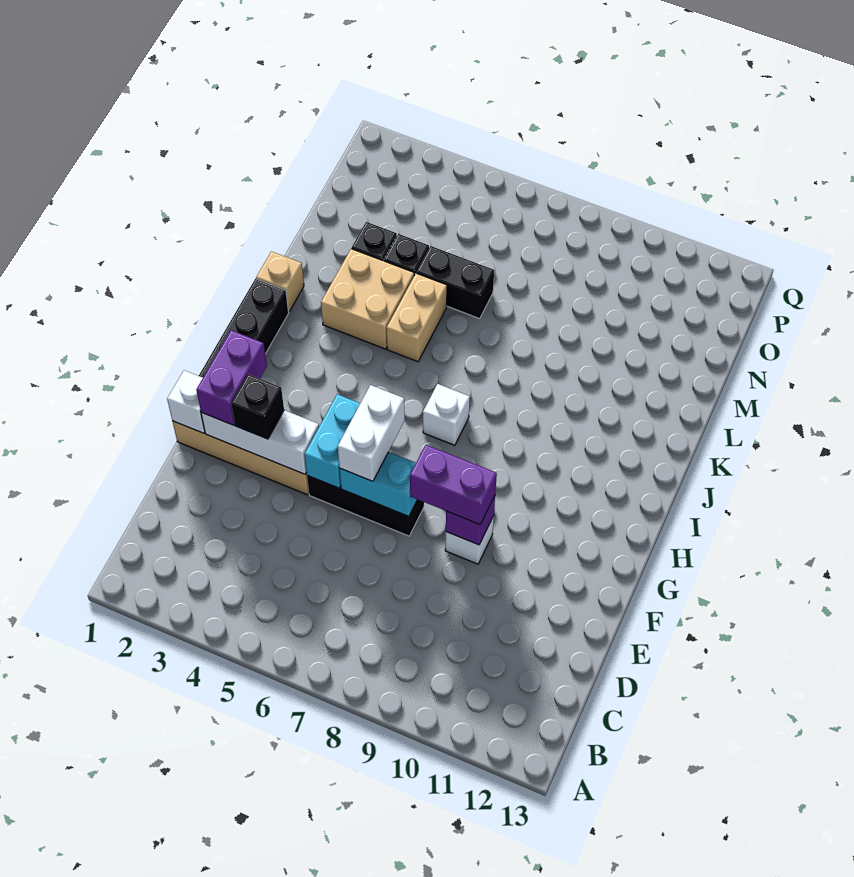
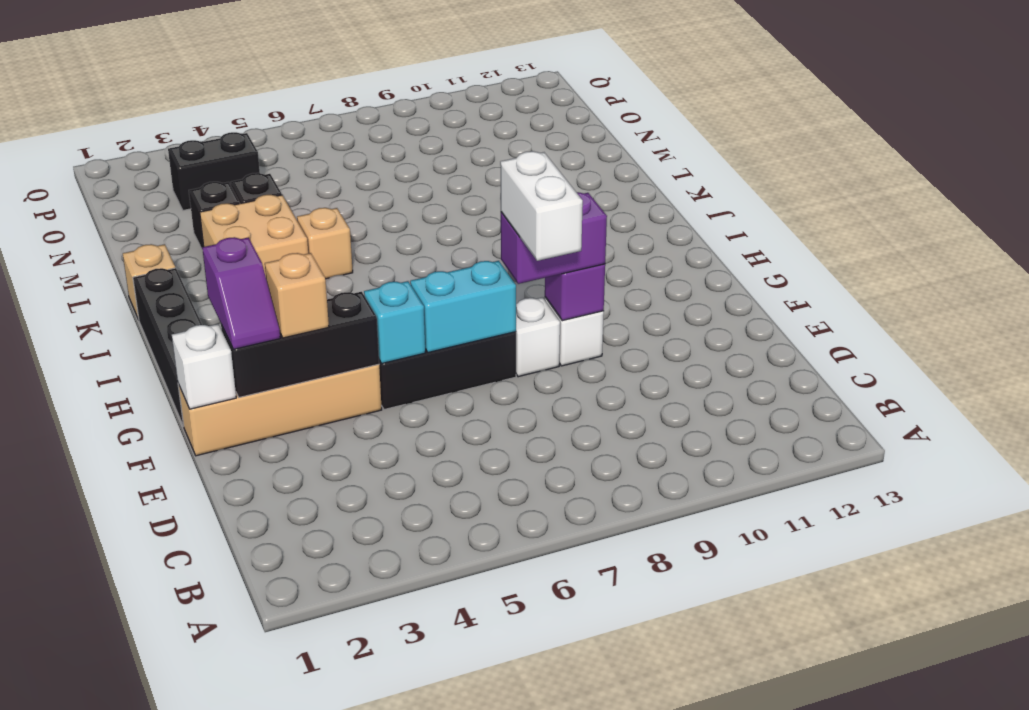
white 1x3 brick [201,410,319,474] -> black 1x3 brick [221,292,379,397]
purple 1x2 brick [196,330,267,425] -> purple 1x2 slope [202,237,280,349]
black 1x1 brick [231,374,284,439] -> tan 1x1 brick [265,253,329,338]
cyan 1x2 brick [304,394,360,488] -> cyan 1x1 brick [364,281,425,364]
white 1x2 brick [338,385,405,481] -> white 1x2 brick moved to [500,151,583,261]
white 1x1 brick [423,384,470,445] -> white 1x1 brick moved to [516,297,560,377]
tan 1x2 brick [387,273,447,362] -> tan 1x1 brick [297,208,353,279]
black 1x2 brick [417,246,494,319] -> black 1x2 brick moved to [168,132,260,211]

